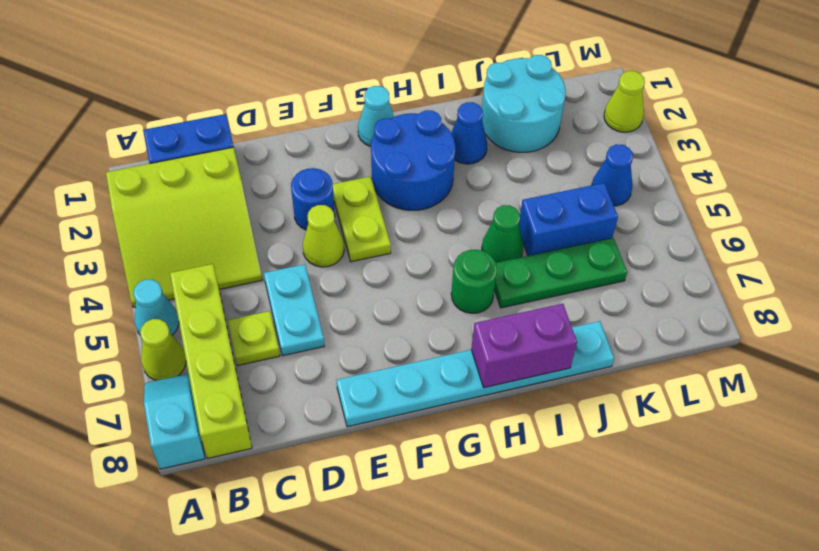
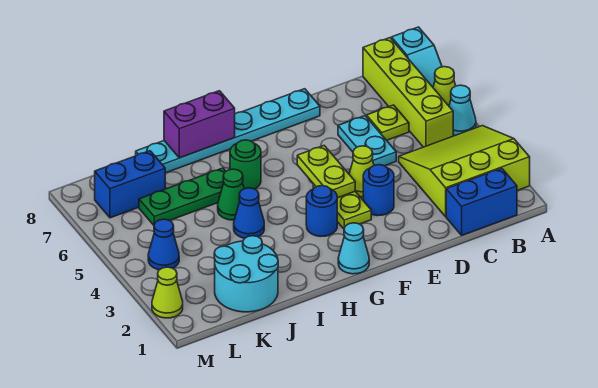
none -> lime 1x2 plate [297,146,355,198]
blue 2x2 round brick [371,110,455,210] -> blue 1x1 round brick [306,186,337,237]
blue 1x1 cone [451,102,487,164] -> blue 1x1 cone moved to [234,188,264,238]
blue 1x2 brick [519,183,618,256] -> blue 1x2 brick moved to [95,151,165,218]

